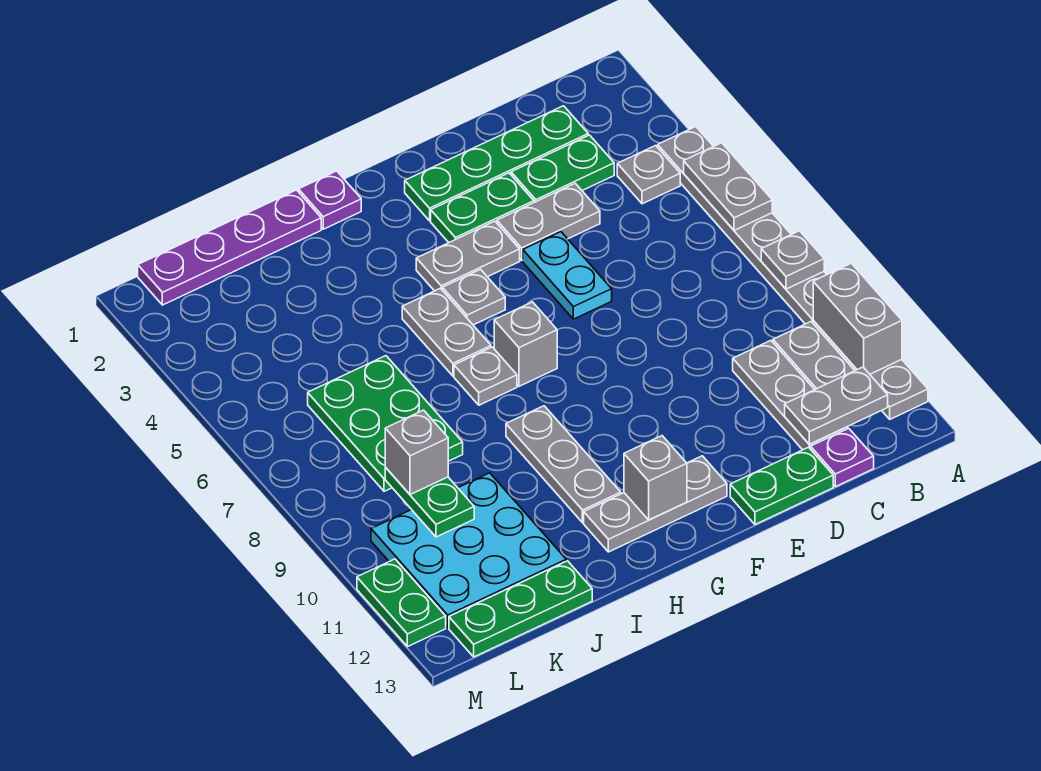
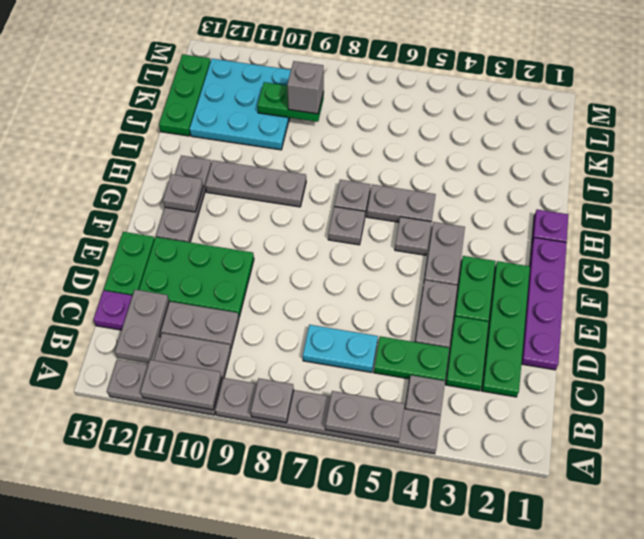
grey 1x2 brick [813,263,902,374] -> grey 1x2 plate [140,360,222,410]
cyan 1x2 plate [523,232,612,319] -> cyan 1x2 plate moved to [303,325,378,372]
grey 1x1 brick [494,302,557,386] -> grey 1x1 plate [328,207,365,245]
grey 1x1 brick [624,436,687,520] -> grey 1x1 plate [163,174,203,212]
purple 1x4 plate [138,190,321,305] -> purple 1x4 plate moved to [521,238,567,370]
green 2x3 plate [308,356,463,491] -> green 2x3 plate moved to [139,237,254,317]
green 1x2 plate [357,559,446,647] -> green 1x2 plate moved to [374,336,449,381]

